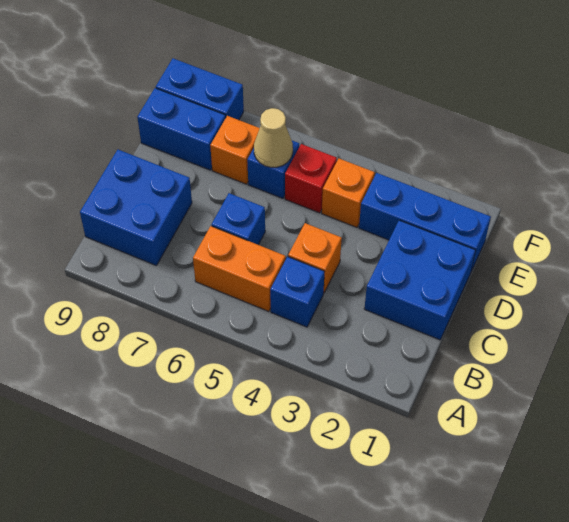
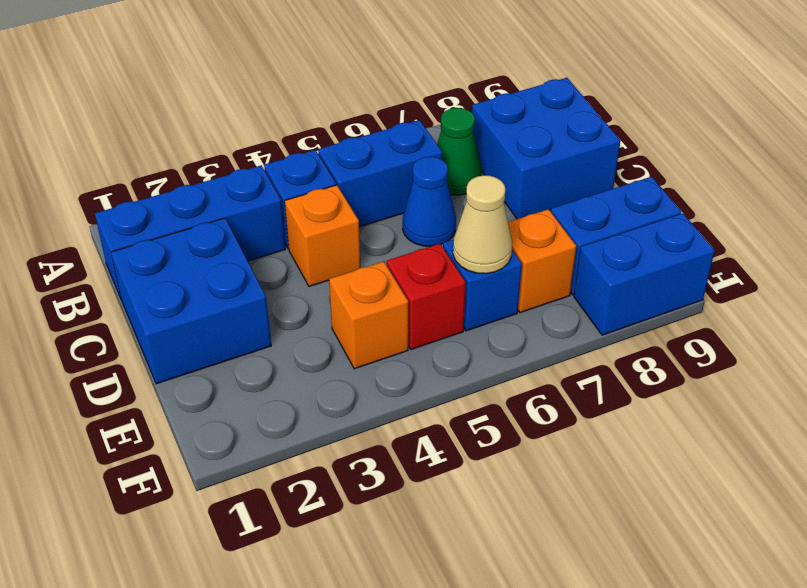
orange 1x2 brick [193,226,286,312] -> blue 1x2 brick [318,120,442,227]
none -> green 1x1 cone [437,108,482,195]
blue 1x1 brick [212,193,265,245] -> blue 1x1 cone [403,157,456,246]
blue 1x3 brick [359,173,491,271] -> blue 1x3 brick moved to [95,165,285,298]

